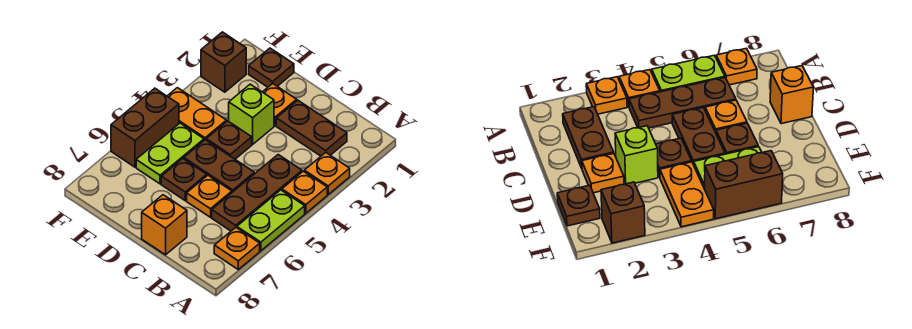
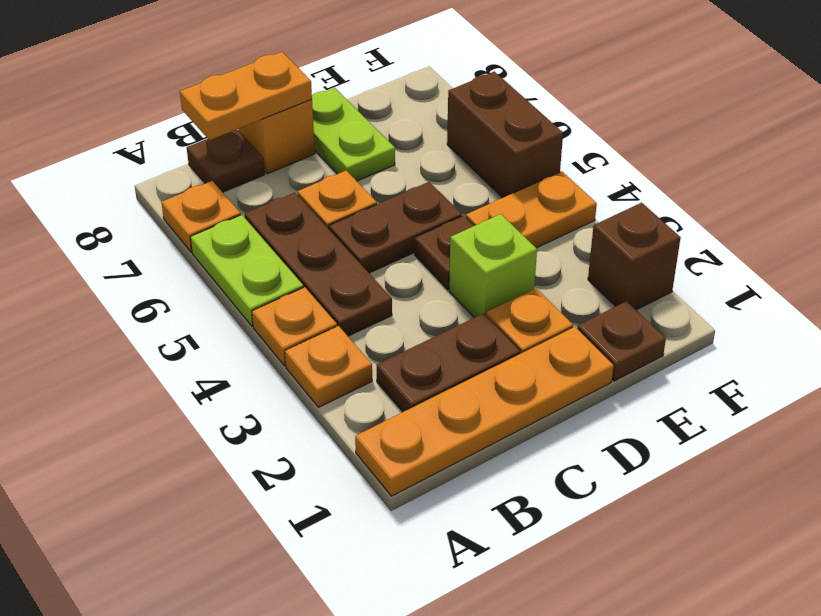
none -> orange 1x4 plate [355,327,614,496]
none -> orange 1x2 plate [180,52,312,140]
brown 1x1 plate [161,159,207,200] -> brown 1x1 plate moved to [187,130,265,192]
lime 1x2 plate [136,123,204,184] -> lime 1x2 plate moved to [312,88,395,181]

